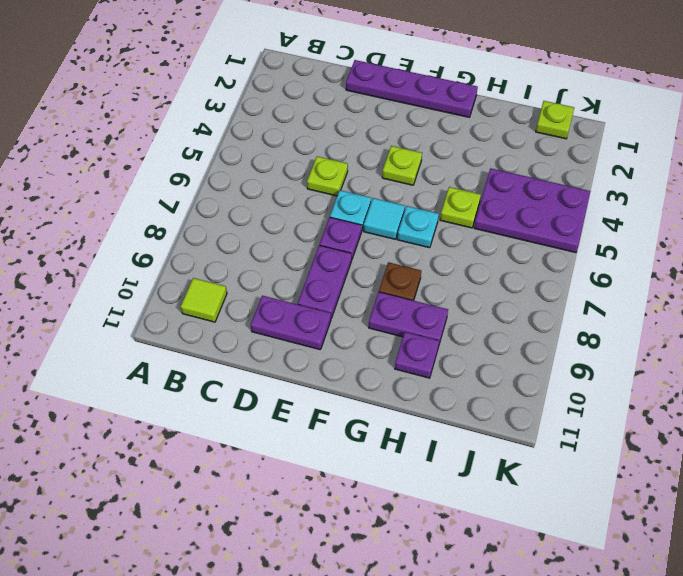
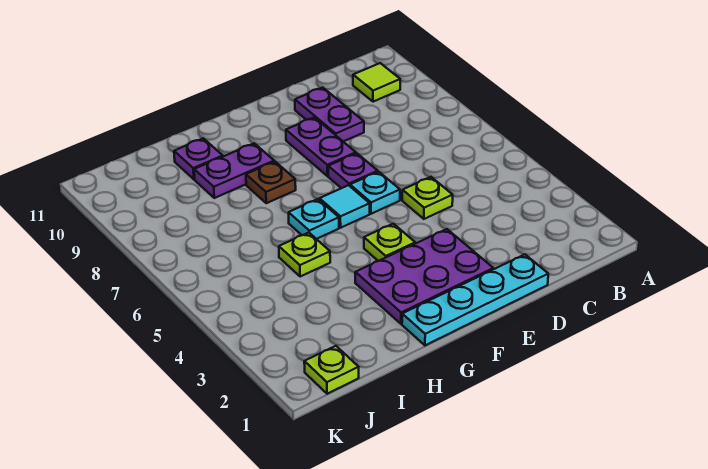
purple 1x4 plate [346,60,478,117] -> cyan 1x4 plate [402,254,548,345]
purple 1x2 plate [251,296,331,350] -> purple 1x2 plate turned to [295,88,364,142]
purple 2x3 plate [474,168,590,253] -> purple 2x3 plate moved to [355,229,493,324]

